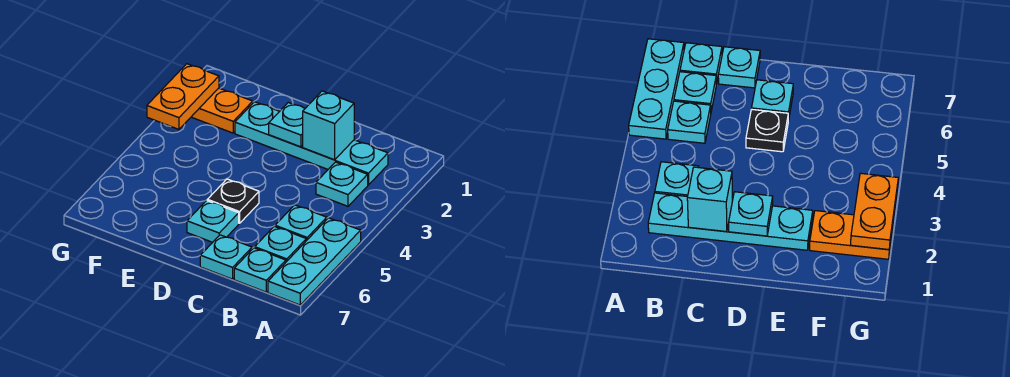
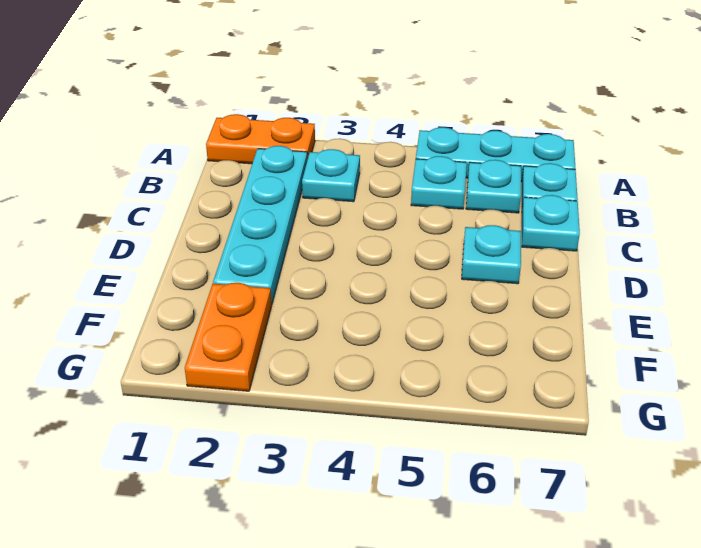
cyan 1x1 brick [303,91,354,160] -> none
cyan 1x1 plate [269,103,305,147] -> none
black 1x1 plate [207,179,259,223] -> none
orange 1x2 plate [147,64,219,129] -> orange 1x2 plate moved to [206,114,315,164]

